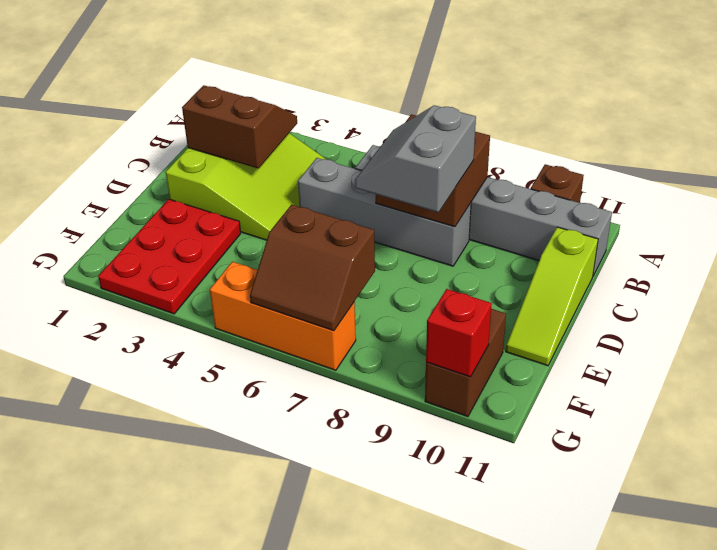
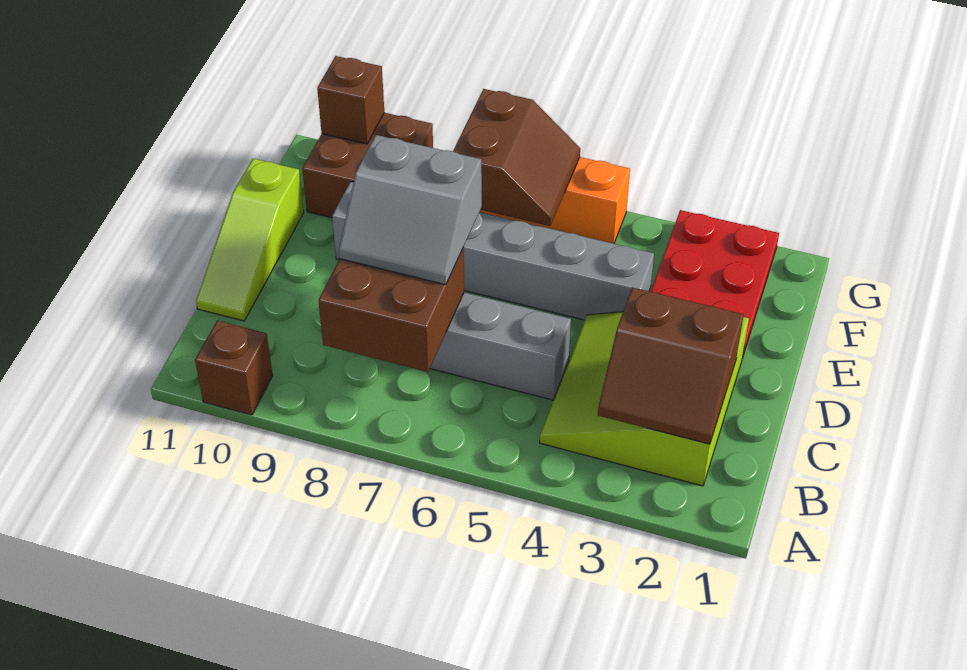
grey 1x6 brick [355,145,612,276] -> grey 1x6 brick moved to [332,182,654,320]
grey 2x2 slope [355,105,476,212] -> grey 2x2 slope turned to [339,135,482,285]
lime 1x3 slope [506,227,598,366] -> lime 1x3 slope turned to [196,159,304,321]
brown 2x2 slope [250,205,375,331] -> brown 2x2 slope turned to [453,89,580,226]
brown 1x2 brick [425,309,506,417] -> brown 2x2 brick [302,113,433,218]
red 1x1 brick [426,289,492,377] -> brown 1x1 brick [317,56,384,144]

